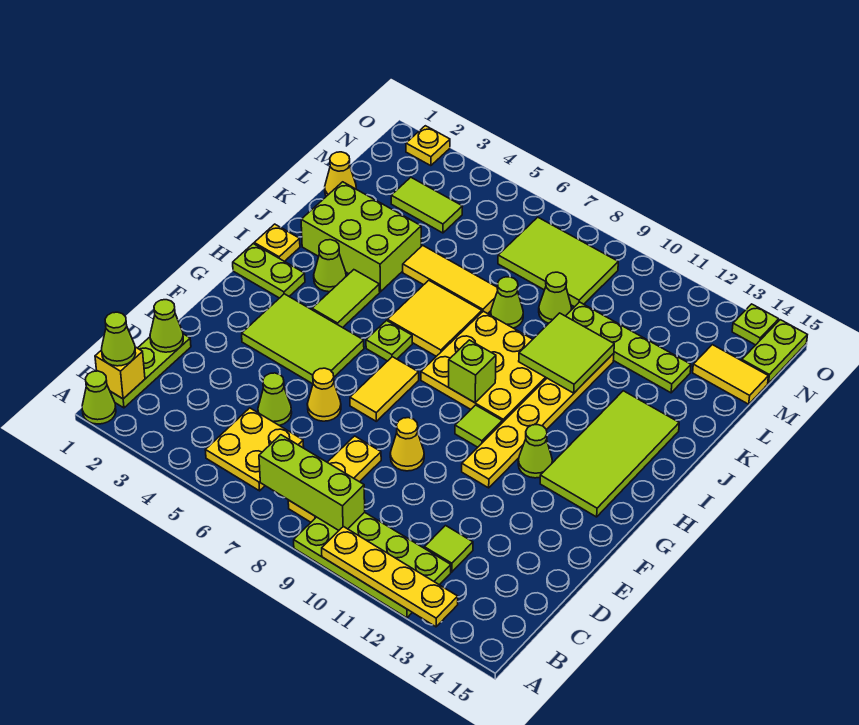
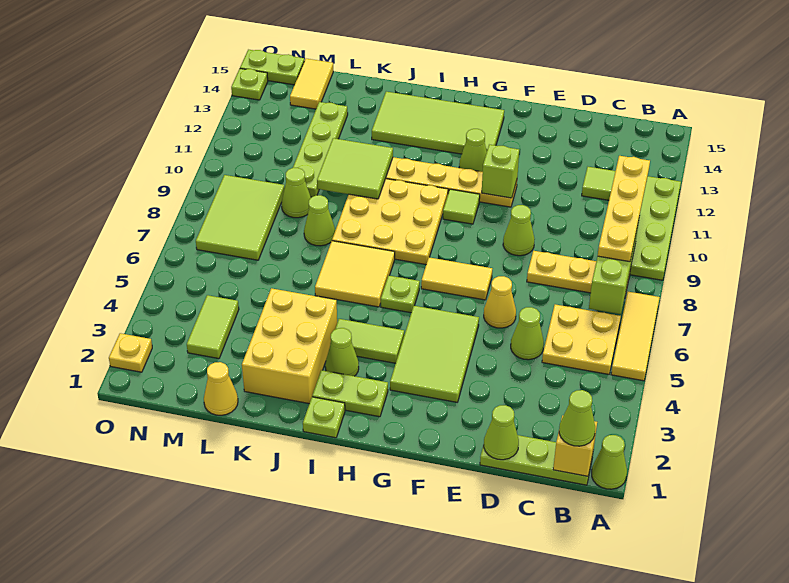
yellow 1x4 plate [322,527,458,627] -> yellow 1x4 plate moved to [598,156,650,262]
yellow 1x1 cone [390,418,424,471] -> lime 1x1 cone [503,205,535,256]
lime 1x2 plate [233,244,305,298] -> lime 1x2 plate turned to [312,370,388,417]
lime 1x1 brick [449,340,496,403] -> lime 1x1 brick moved to [482,145,519,198]
yellow 1x1 plate [254,224,300,261] -> lime 1x1 plate [303,397,345,438]
lime 2x3 brick [301,182,421,292] -> yellow 2x3 brick [242,288,337,403]
yellow 1x3 tile [403,245,498,314] -> yellow 1x3 tile moved to [611,292,660,381]

